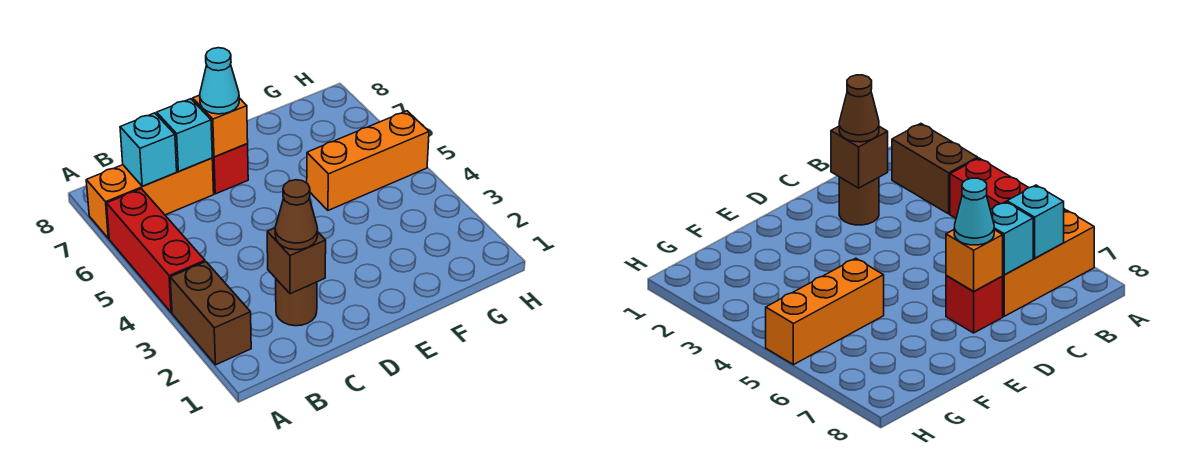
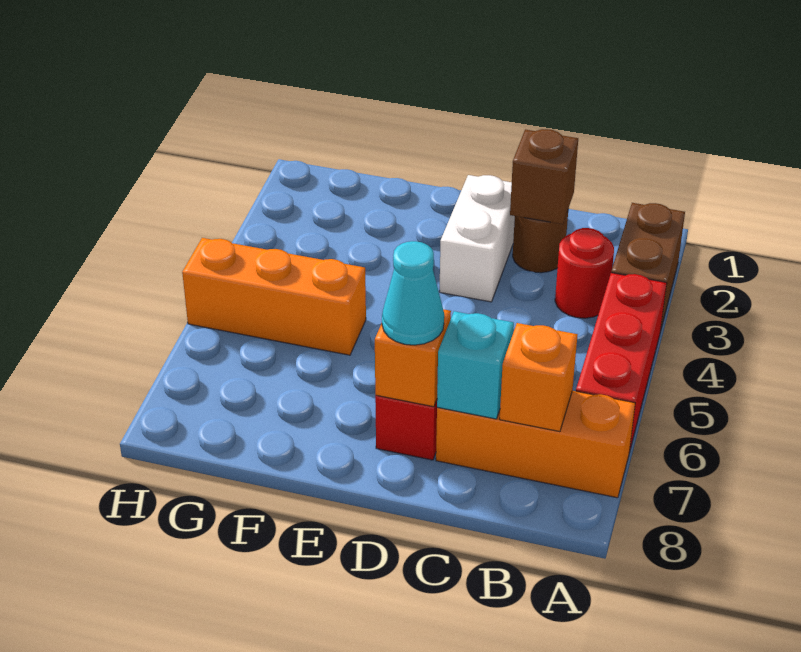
none -> red 1x1 round brick [555,228,614,318]
cyan 1x1 brick [120,113,177,186] -> orange 1x1 brick [500,323,578,432]
brown 1x1 cone [275,180,318,250] -> none
none -> white 1x2 brick [439,175,515,302]

